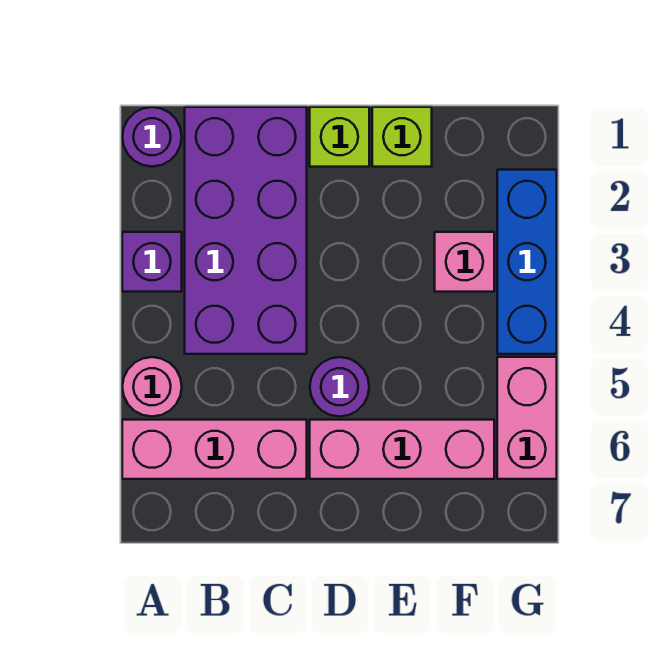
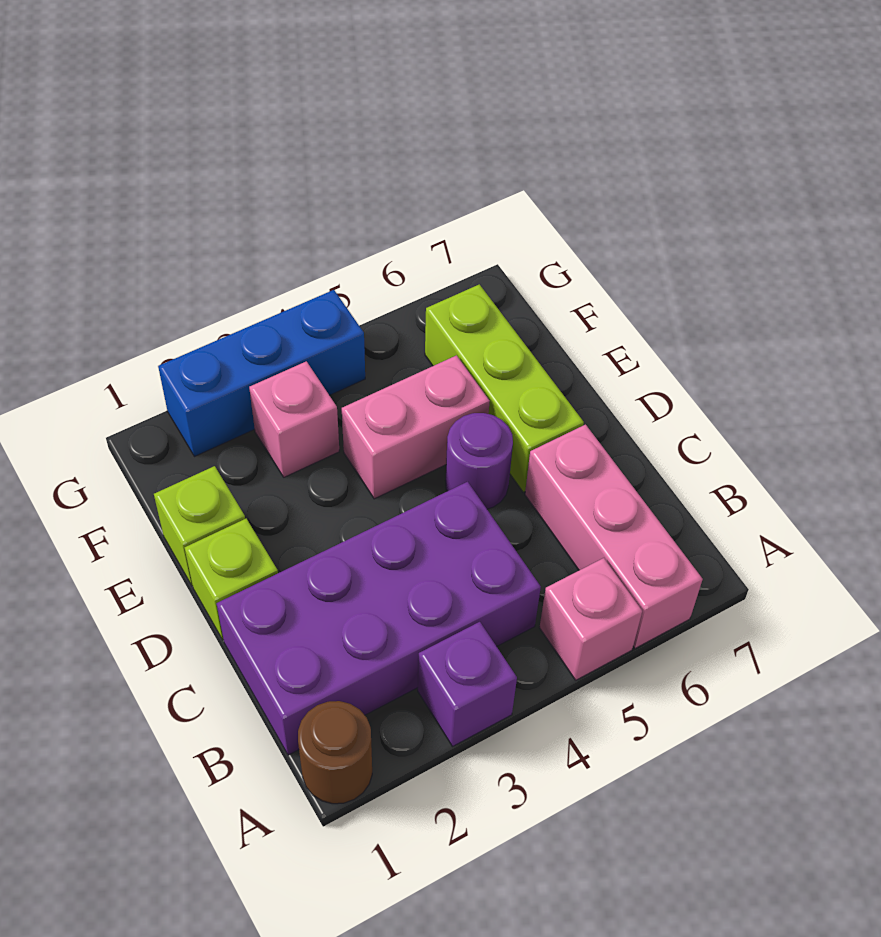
purple 1x1 round brick [122,107,182,167] -> brown 1x1 round brick [298,701,372,804]
pink 1x1 round brick [122,357,182,417] -> pink 1x1 brick [539,558,642,680]
pink 1x3 brick [310,420,494,479] -> lime 1x3 brick [425,284,584,492]
pink 1x2 brick [497,357,557,479] -> pink 1x2 brick moved to [342,355,490,499]

